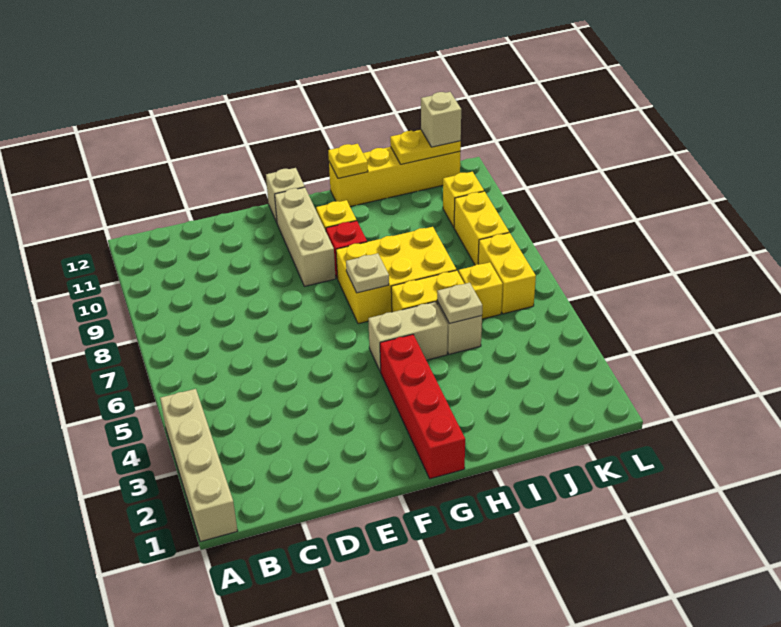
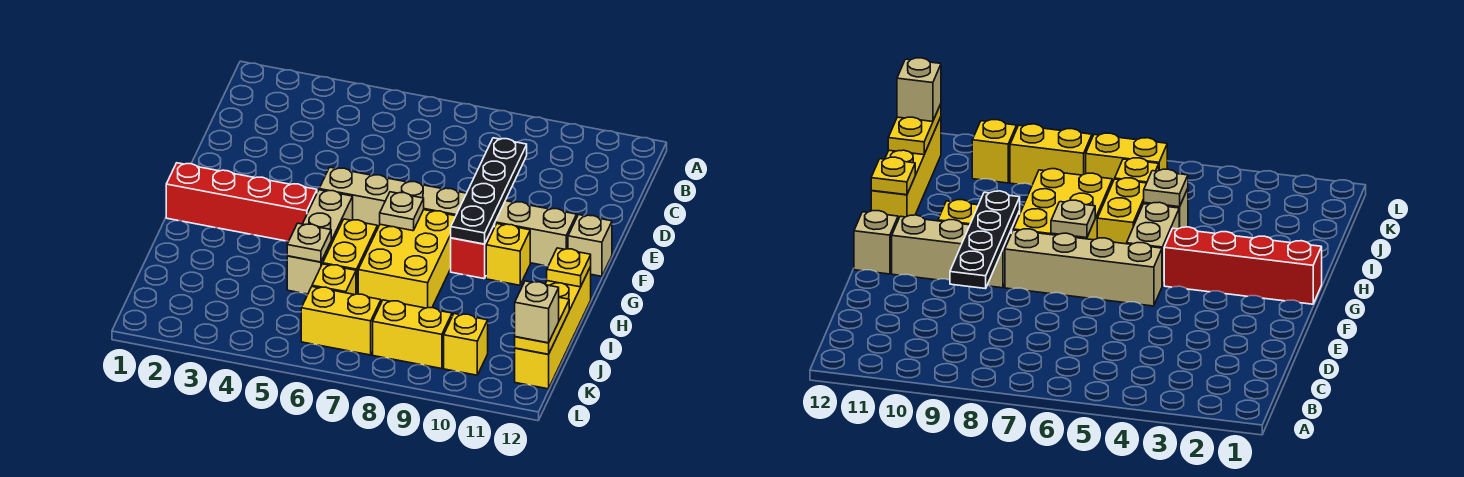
tan 1x4 brick [160,389,238,542] -> tan 1x4 brick moved to [319,167,466,229]
none -> black 1x4 plate [451,138,527,244]

